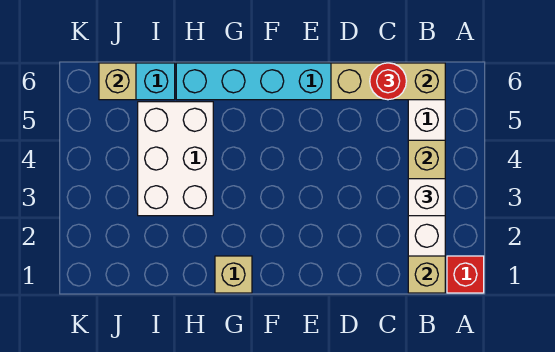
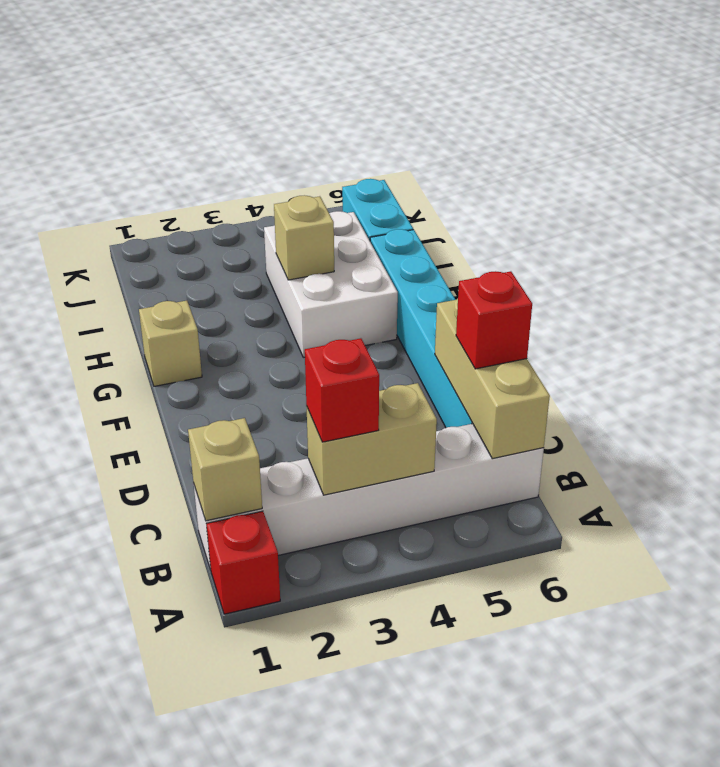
white 1x1 brick [408,179,445,216] -> red 1x1 brick [305,338,379,442]
red 1x1 round brick [370,63,406,100] -> red 1x1 brick [456,271,532,369]
white 2x3 brick [138,102,213,216] -> white 2x3 brick turned to [264,211,398,357]
tan 1x1 brick [99,63,136,100] -> tan 1x1 brick moved to [274,195,334,280]

